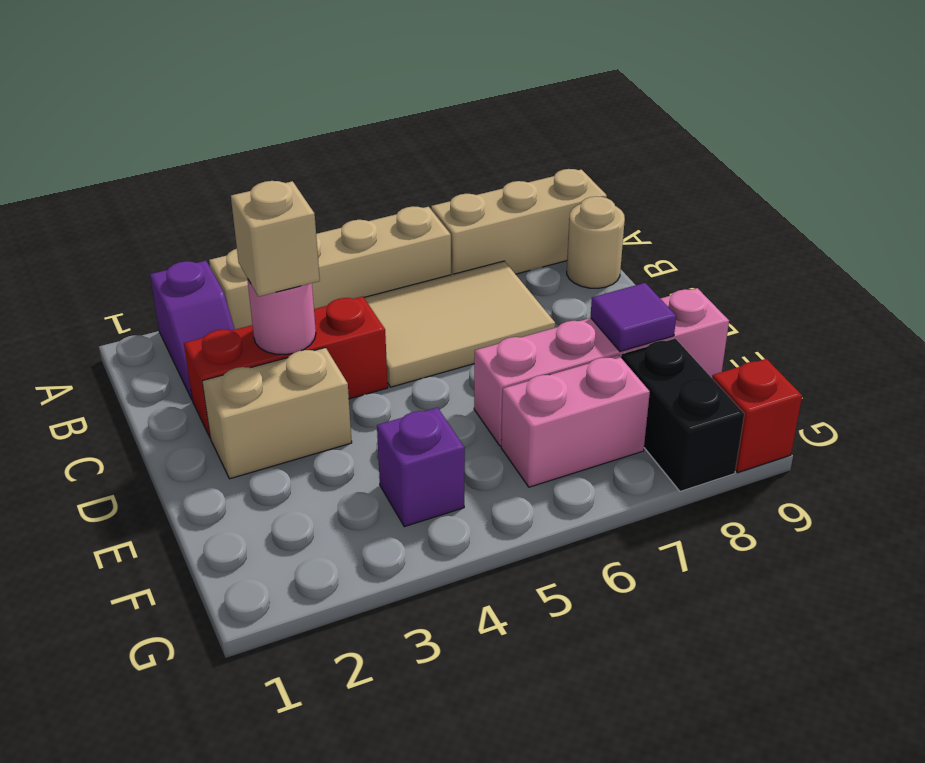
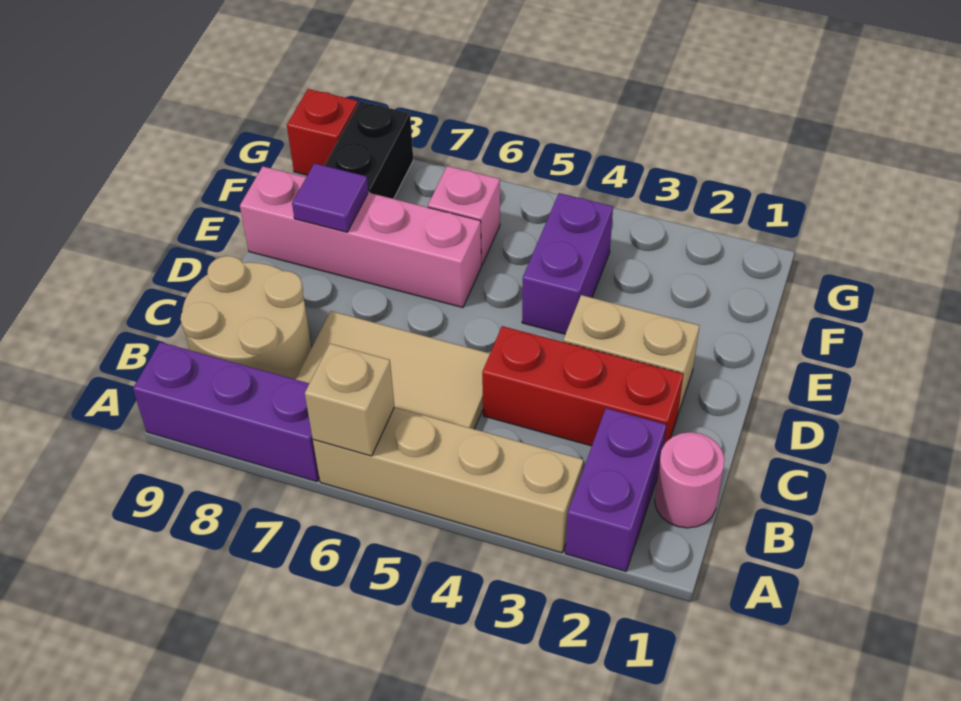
purple 1x2 slope [150,261,235,399] -> purple 1x2 brick [565,408,666,571]
tan 1x3 brick [431,169,607,275] -> purple 1x3 brick [133,342,319,481]
tan 1x1 round brick [567,196,625,288] -> tan 2x2 round brick [181,256,312,379]
pink 1x1 round brick [247,278,316,355] -> pink 1x1 round brick moved to [655,432,725,528]
tan 1x1 brick [231,181,320,297] -> tan 1x1 brick moved to [305,344,395,456]
purple 1x1 brick [377,408,465,527] -> purple 1x2 brick [522,193,613,334]
pink 1x2 brick [501,355,650,487] -> pink 1x1 brick [428,166,500,264]

